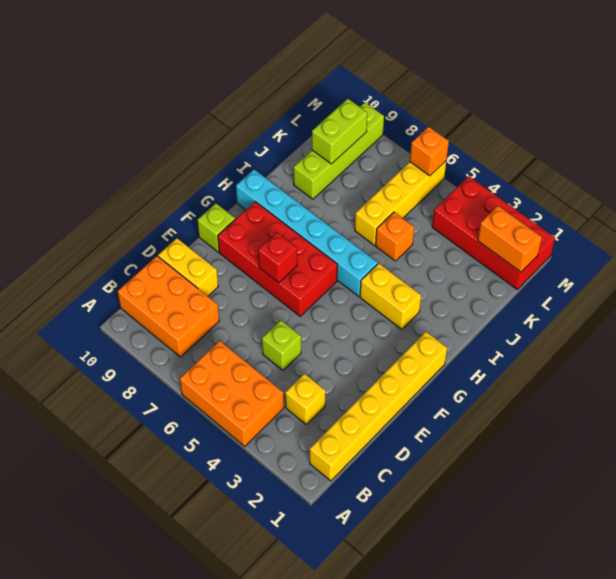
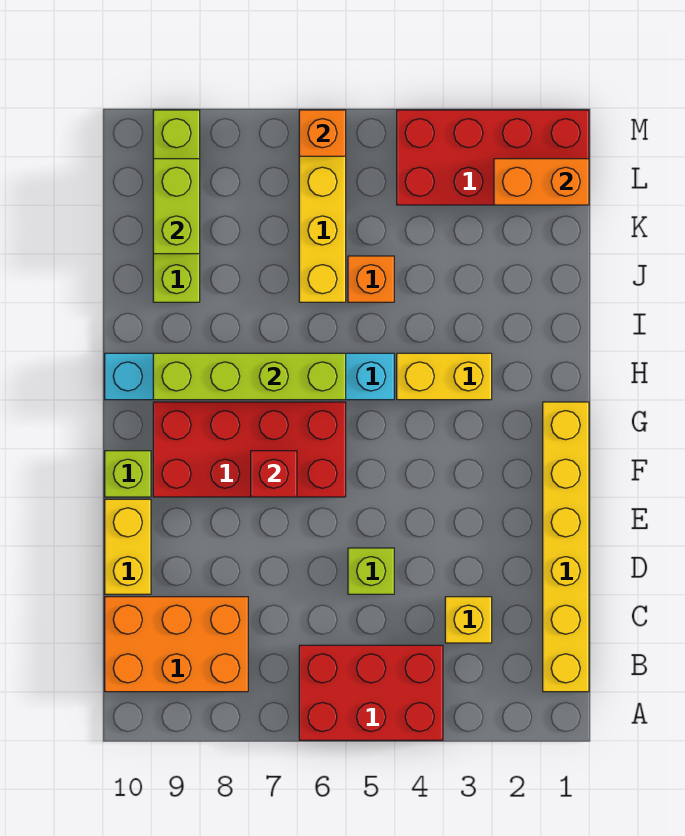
orange 2x3 brick [180,341,284,446] -> red 2x3 brick [299,645,443,740]
yellow 1x2 brick [158,238,218,296] -> yellow 1x2 brick turned to [105,499,151,594]
none -> lime 1x4 brick [153,353,346,400]

